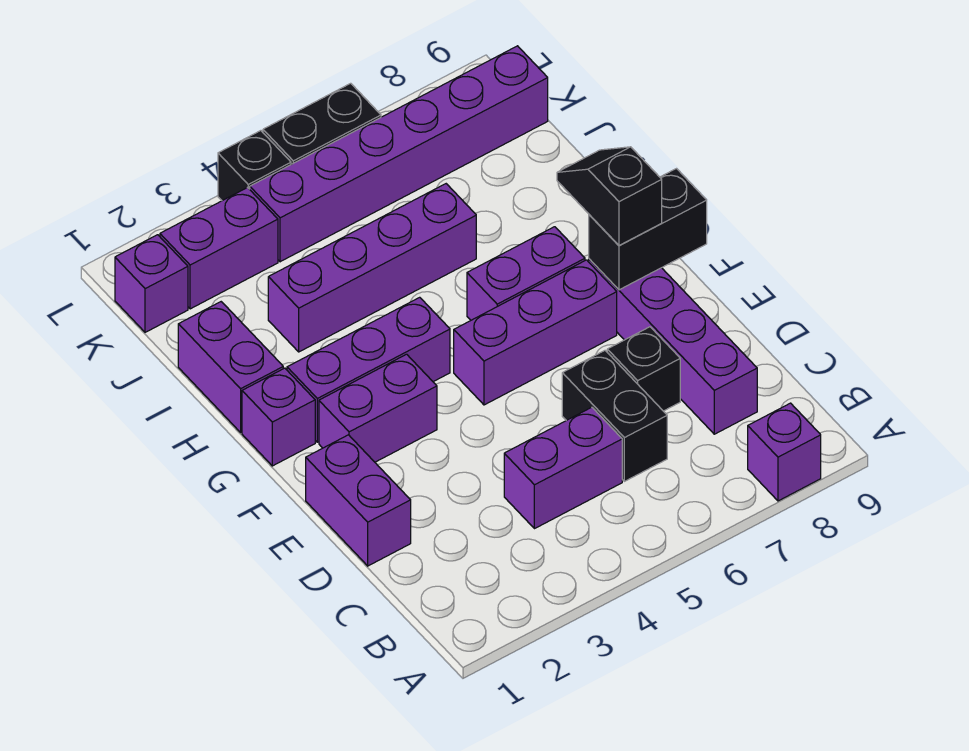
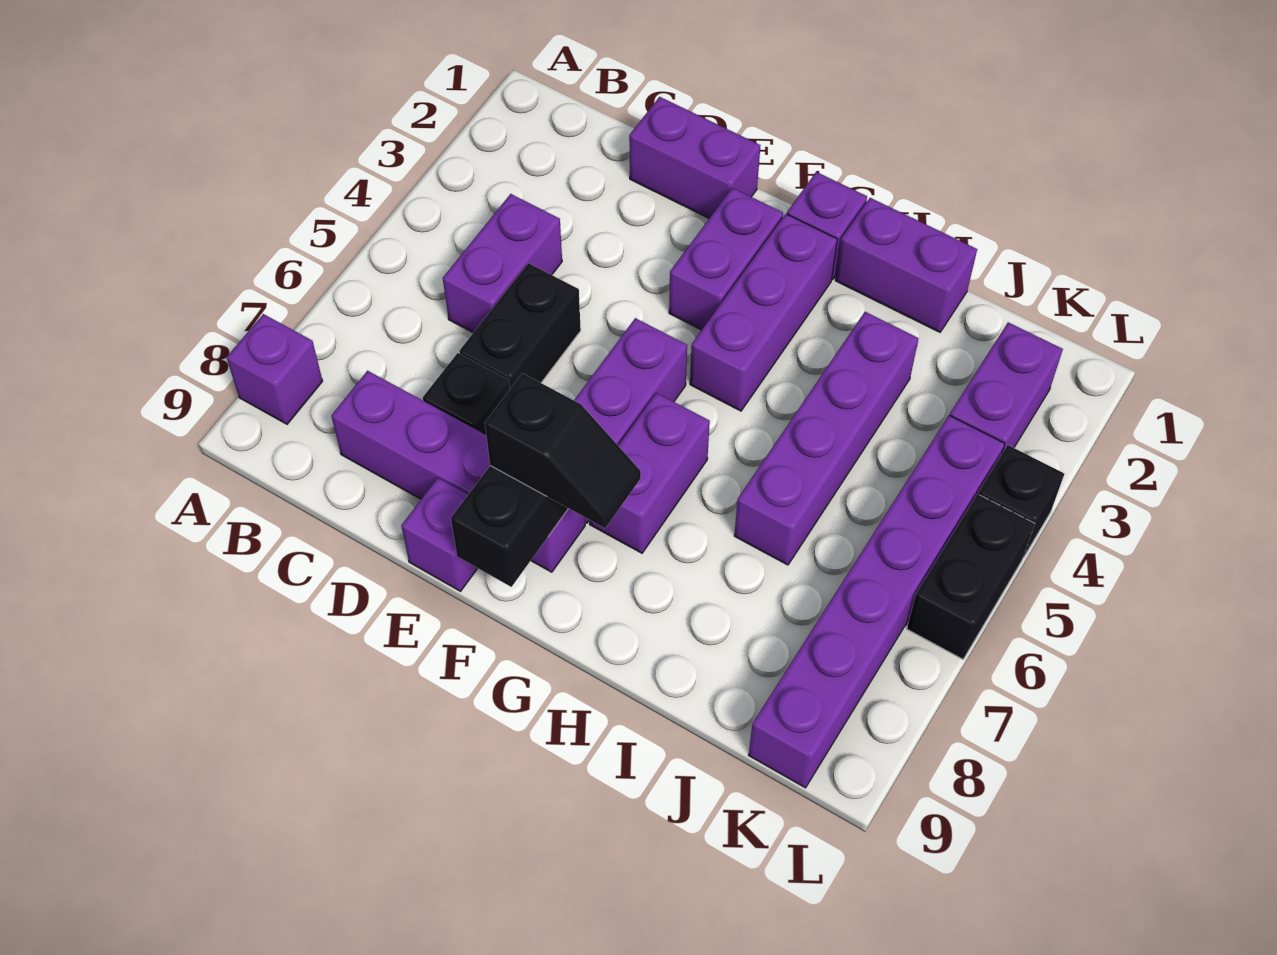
black 1x2 brick [562,351,667,481] -> black 1x2 brick turned to [459,263,581,389]
purple 1x1 brick [115,235,188,332] -> purple 1x1 brick moved to [401,478,478,591]

